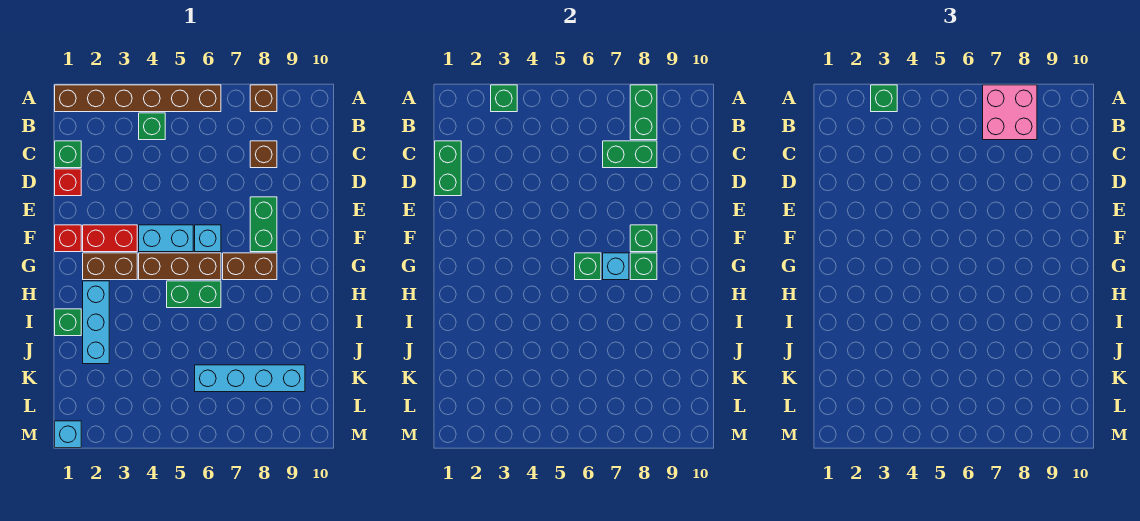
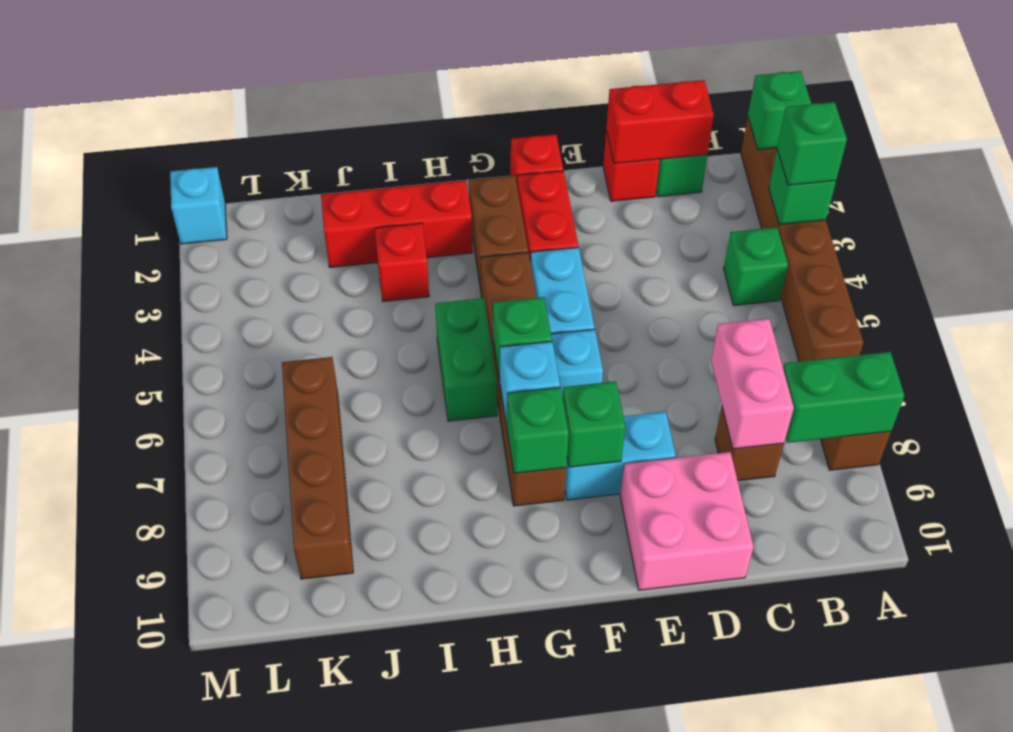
pink 2x2 brick [983,85,1037,140] -> pink 2x2 brick moved to [620,452,753,590]
green 1x2 brick [435,141,461,196] -> red 1x2 brick [606,80,714,164]
green 1x2 brick [603,141,657,168] -> pink 1x2 brick [711,319,794,449]
green 1x2 brick [250,197,277,252] -> cyan 1x2 brick [565,412,676,500]
cyan 1x3 brick [83,281,109,364] -> red 1x3 brick [321,180,473,267]
green 1x1 brick [55,309,81,336] -> green 1x1 brick moved to [748,71,811,149]
none -> red 1x1 brick [375,223,429,301]
cyan 1x4 brick [195,365,305,392] -> brown 1x4 brick [282,357,353,579]

